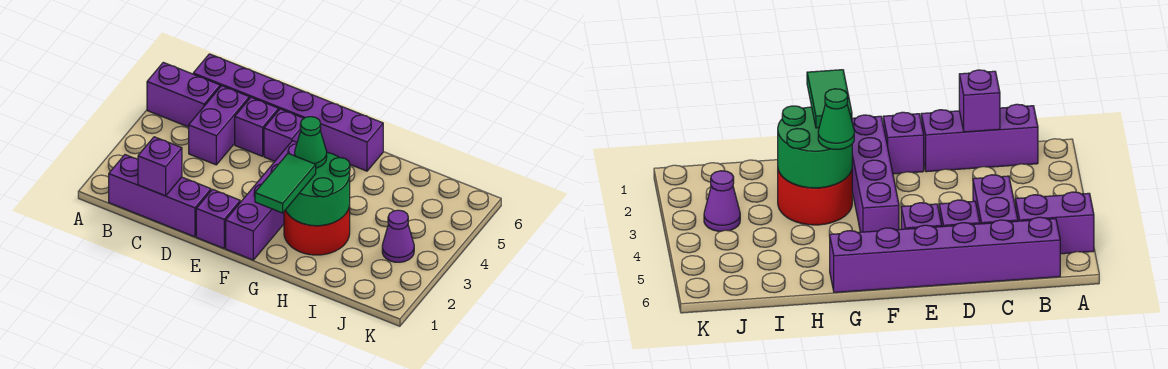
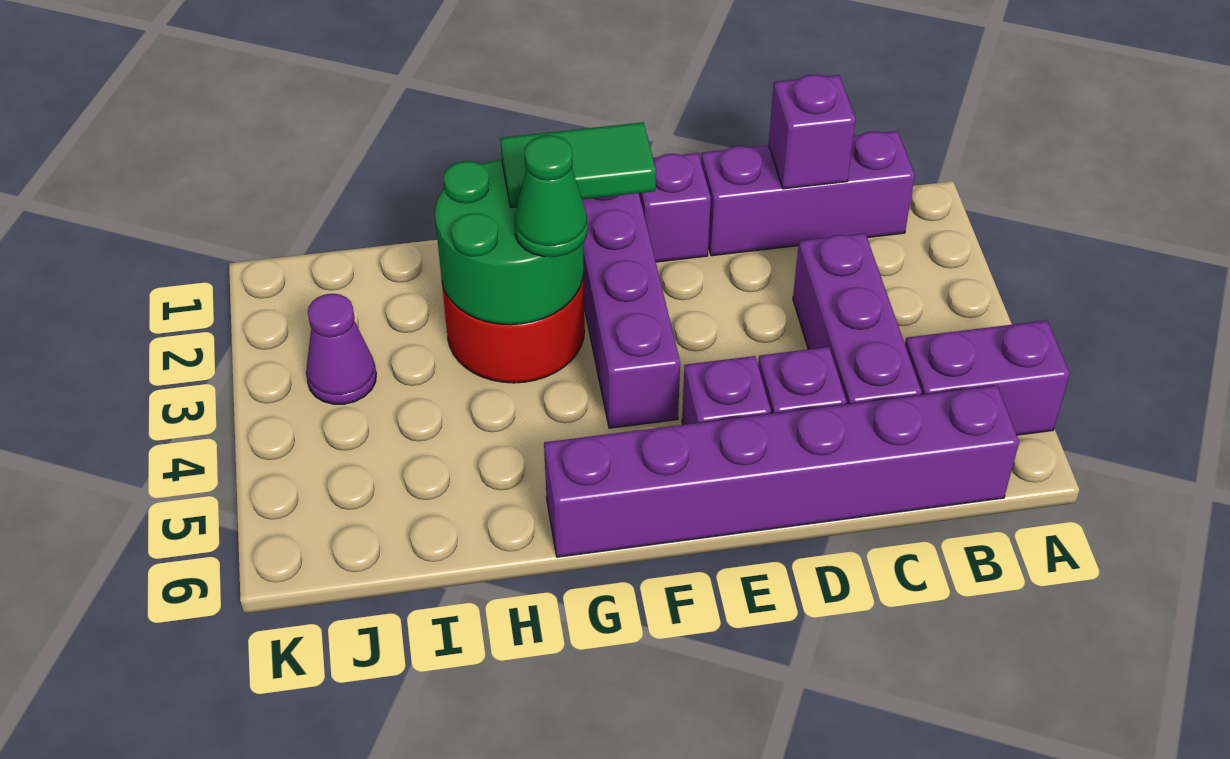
purple 1x2 brick [189,86,249,165] -> purple 1x3 brick [793,233,922,404]
green 1x2 tile [255,154,316,213] -> green 1x2 tile turned to [500,122,656,207]

